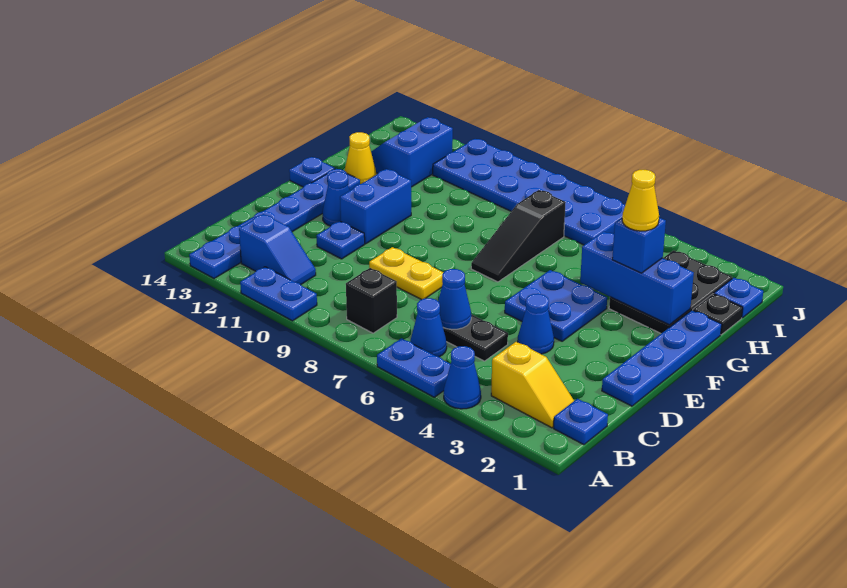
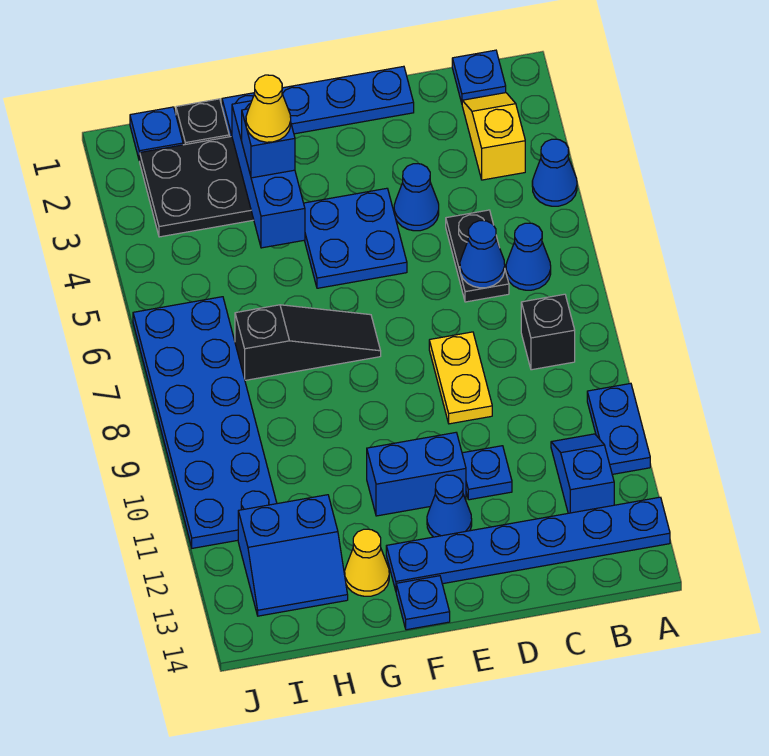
blue 1x2 plate [377,338,451,397] -> none

